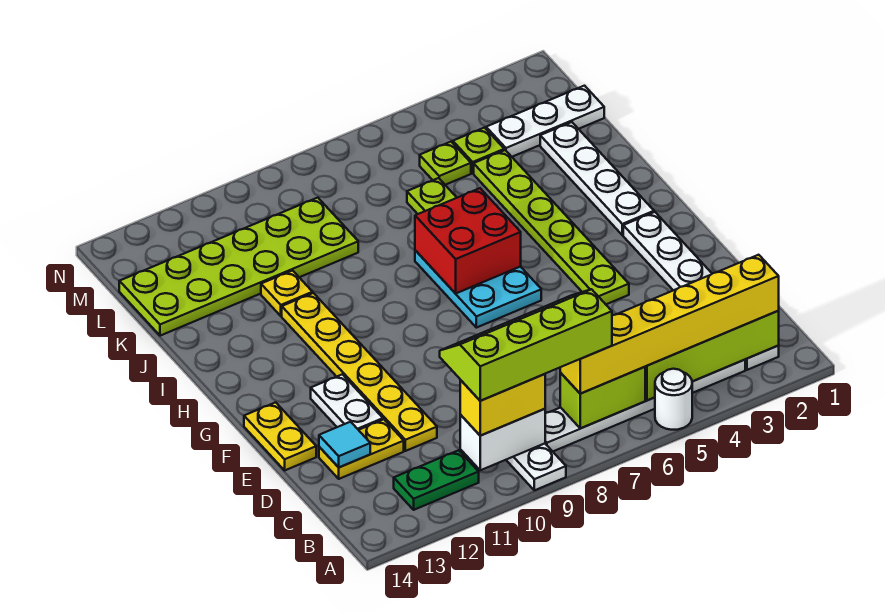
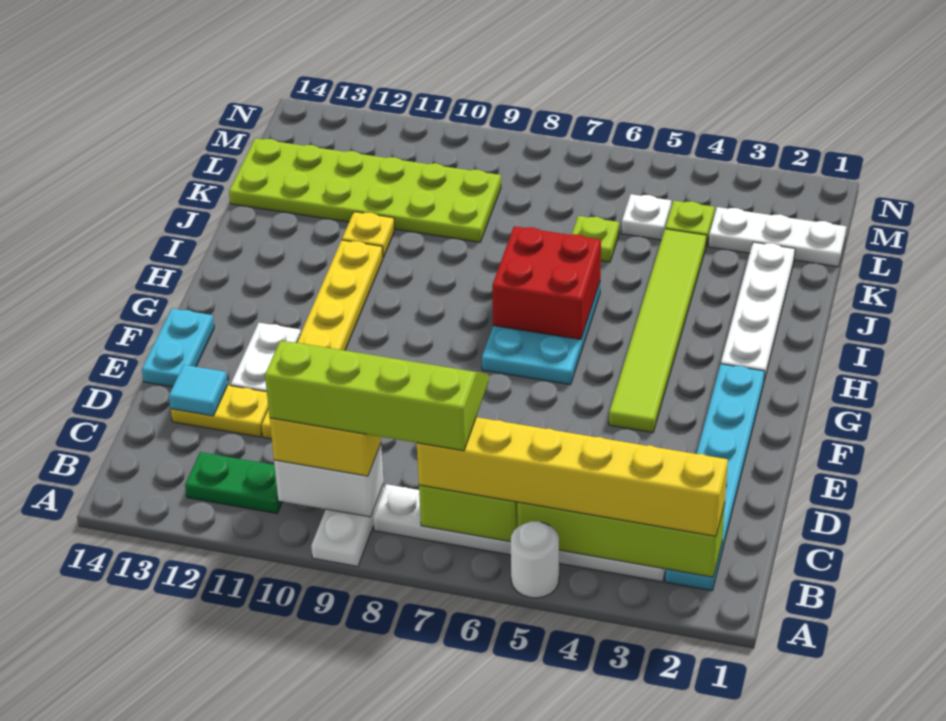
white 1x6 plate [623,212,779,370] -> cyan 1x6 plate [665,364,765,590]
yellow 1x2 plate [244,402,316,470] -> cyan 1x2 plate [142,309,214,387]
lime 1x6 plate [474,150,629,304] -> lime 1x6 tile [609,229,707,432]
lime 1x1 plate [420,142,471,185] -> white 1x1 plate [622,194,671,240]

